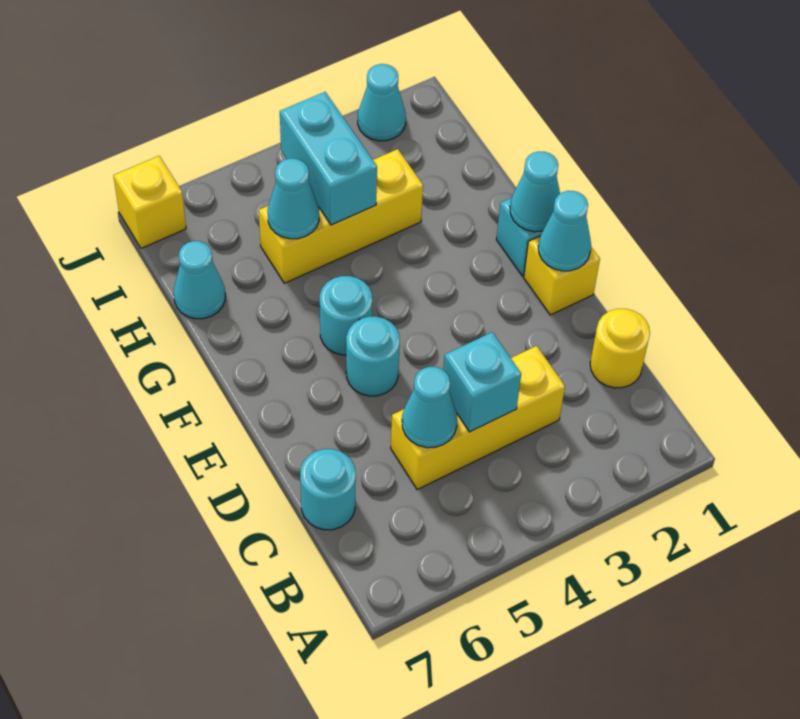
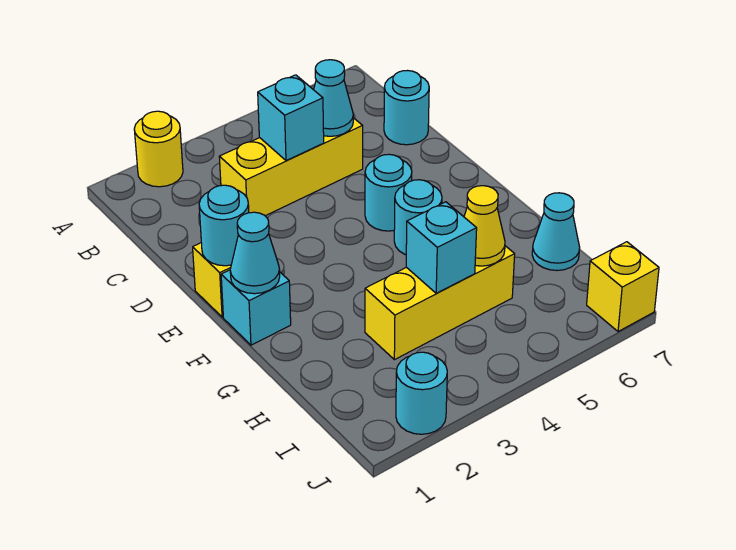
yellow 1x1 round brick [590,309,650,388] -> yellow 1x1 round brick moved to [134,111,183,187]
cyan 1x1 cone [538,191,591,271] -> cyan 1x1 round brick [199,185,249,266]
cyan 1x2 brick [280,92,377,225] -> cyan 1x1 brick [406,202,477,293]
cyan 1x1 cone [268,158,319,239] -> yellow 1x1 cone [464,186,505,266]
cyan 1x1 cone [358,64,406,141] -> cyan 1x1 round brick [396,352,447,434]

